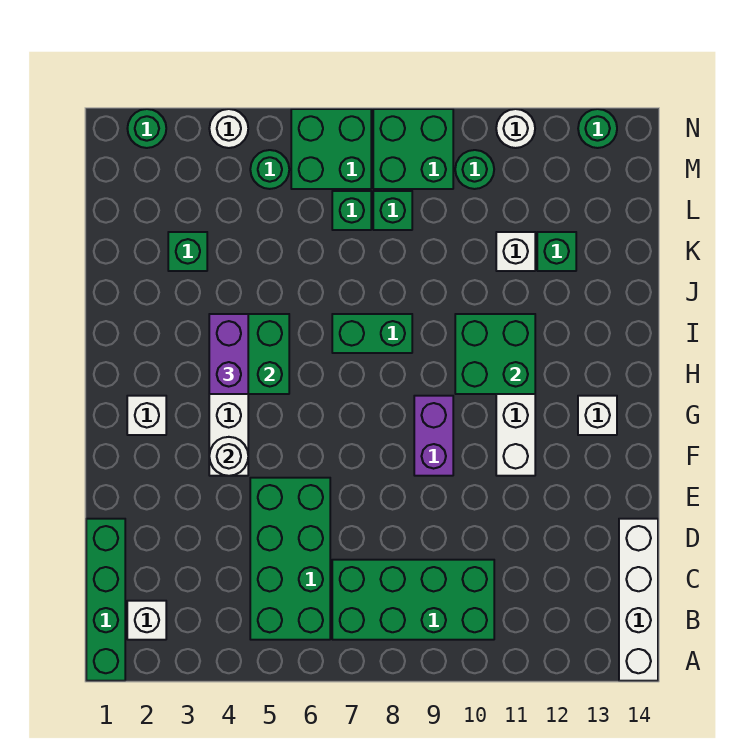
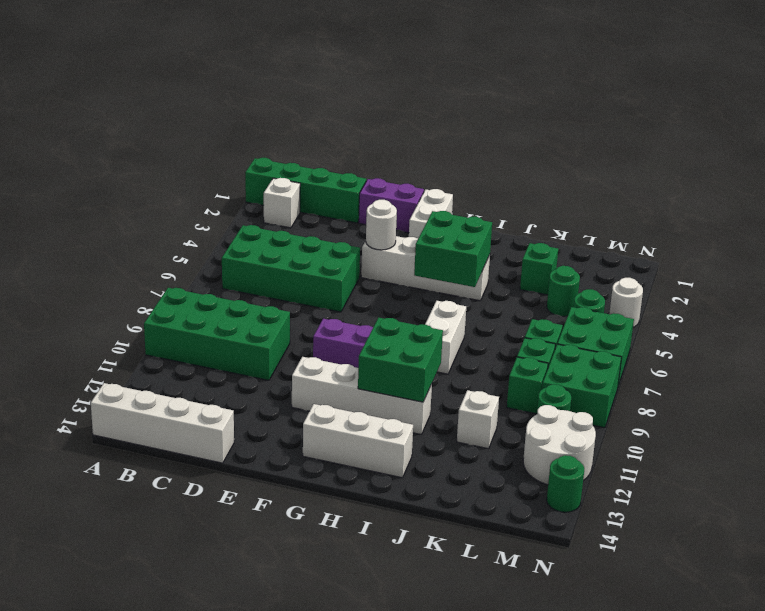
green 2x4 brick [332,560,494,640] -> green 2x4 brick turned to [144,288,290,380]
white 1x1 brick [127,396,166,435] -> white 1x2 brick [409,189,453,238]
white 1x1 brick [578,396,617,435] -> white 1x3 brick [303,404,413,478]
purple 1x2 brick [209,314,248,394] -> purple 1x2 brick moved to [359,178,424,233]
green 1x2 brick [332,314,412,353] -> white 1x2 brick [425,301,466,374]
green 1x1 brick [537,232,576,271] -> green 1x1 brick moved to [507,357,548,414]
green 1x1 round brick [127,109,166,148] -> green 1x1 round brick moved to [547,266,580,316]
white 1x1 round brick [496,109,535,148] -> white 2x2 round brick [523,405,596,485]

